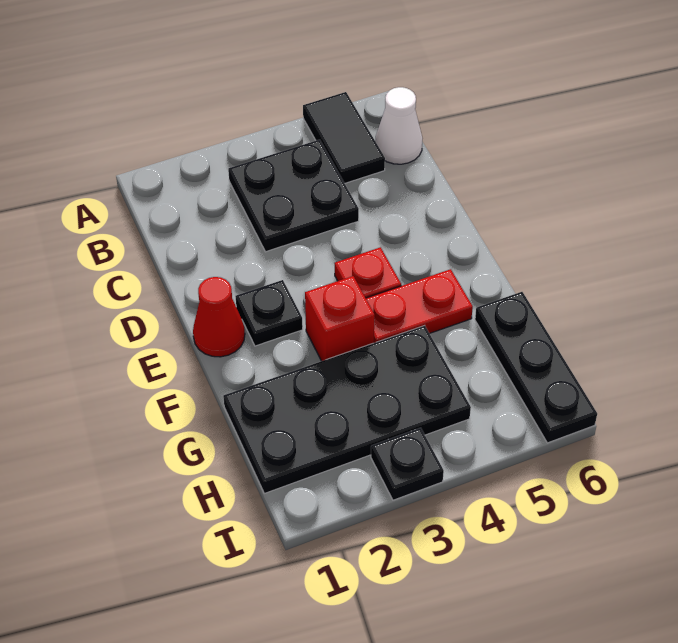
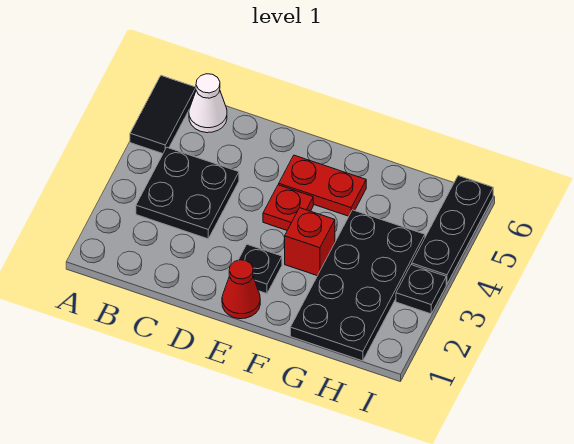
black 1x2 tile [303,92,385,183] -> black 1x2 tile turned to [130,76,196,154]
red 1x2 plate [366,269,473,343] -> red 1x2 plate turned to [279,155,366,216]
black 1x3 plate [475,292,597,443] -> black 1x3 plate turned to [412,176,493,284]

